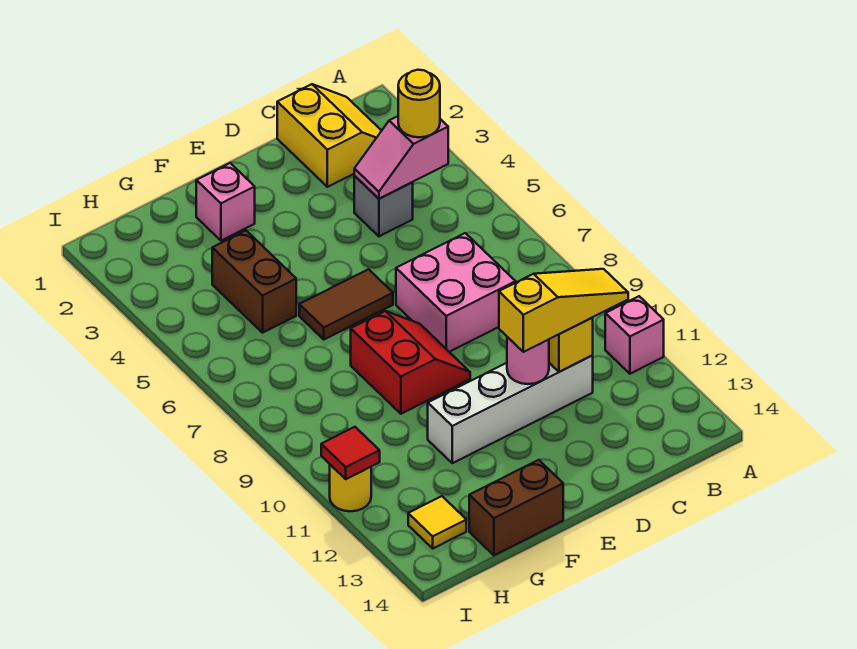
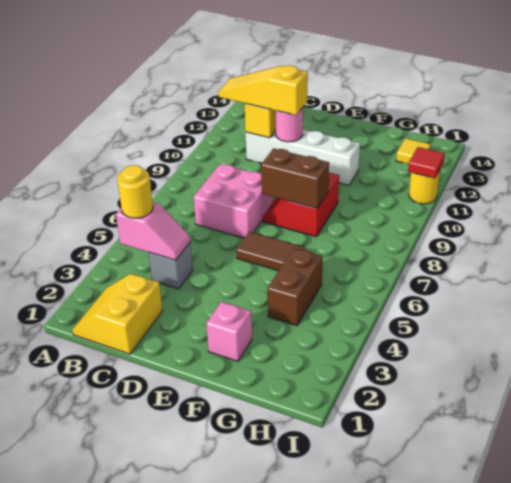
pink 1x1 brick [605,296,664,374] -> none
brown 1x2 brick [469,460,563,555] -> brown 1x2 brick moved to [261,148,329,208]

